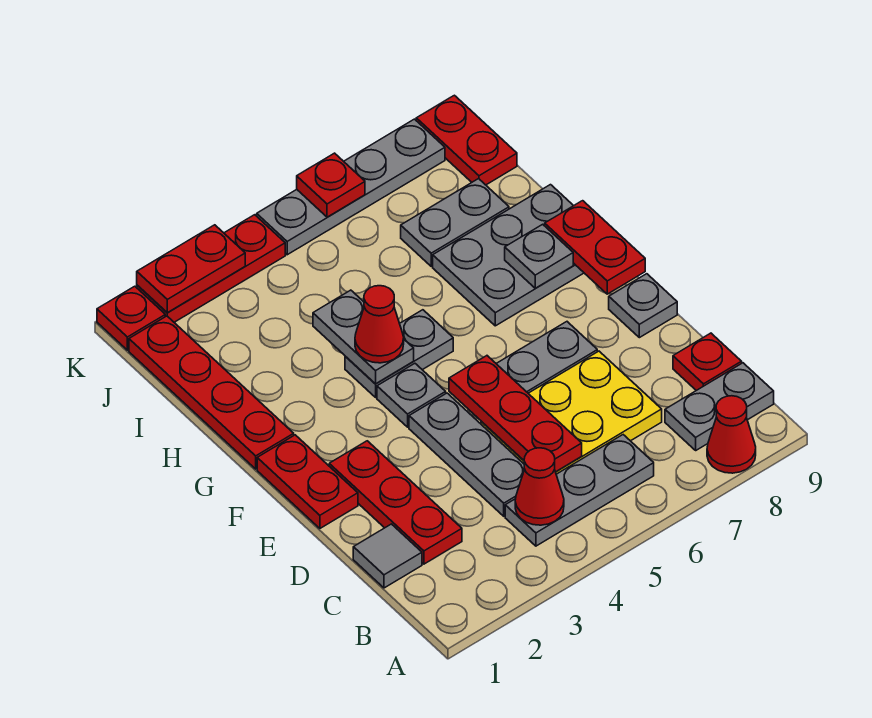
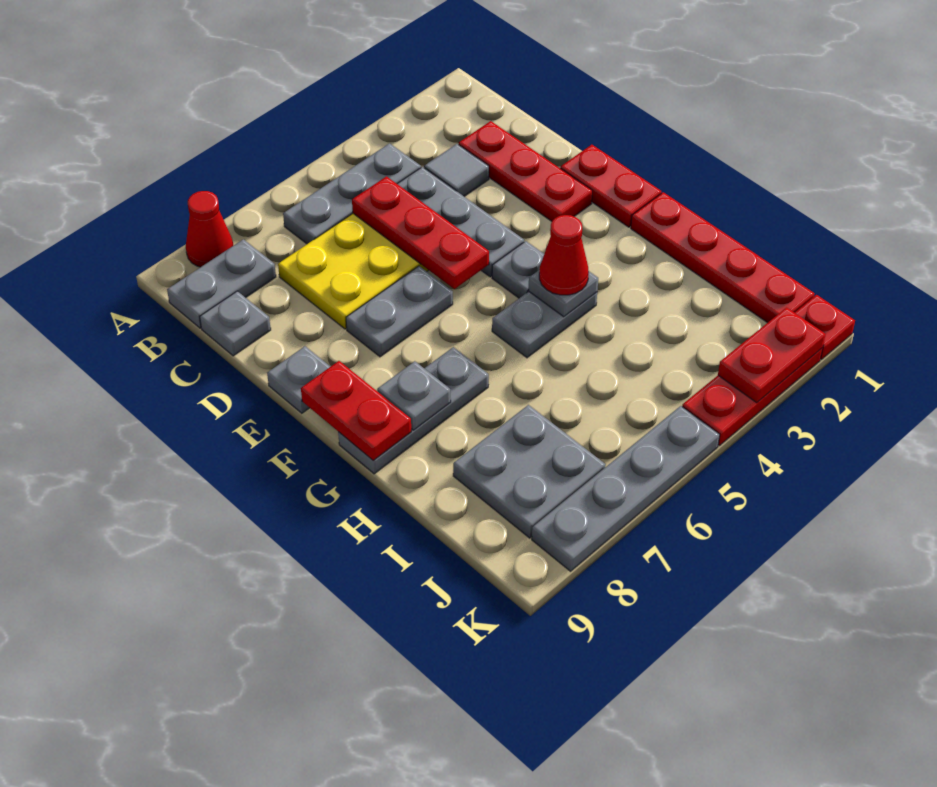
red 1x1 cone [515,448,564,525] -> none
grey 1x1 tile [353,524,422,588] -> grey 1x1 tile moved to [424,144,489,196]
red 1x1 plate [673,333,742,391] -> grey 1x1 plate [200,291,271,356]
grey 1x2 plate [313,290,414,384] -> grey 1x1 plate [528,270,598,317]
grey 2x3 plate [433,185,584,326] -> grey 1x3 plate [338,347,489,474]
grey 1x2 plate [401,179,509,266] -> grey 2x2 plate [453,405,606,538]
red 1x2 plate [416,95,517,185] -> none
red 1x1 plate [297,153,365,217] -> none

